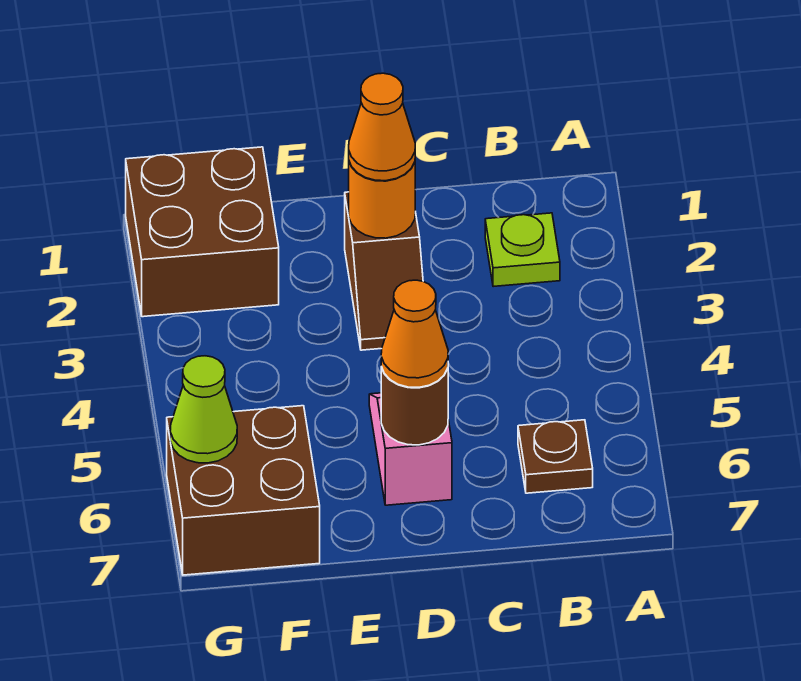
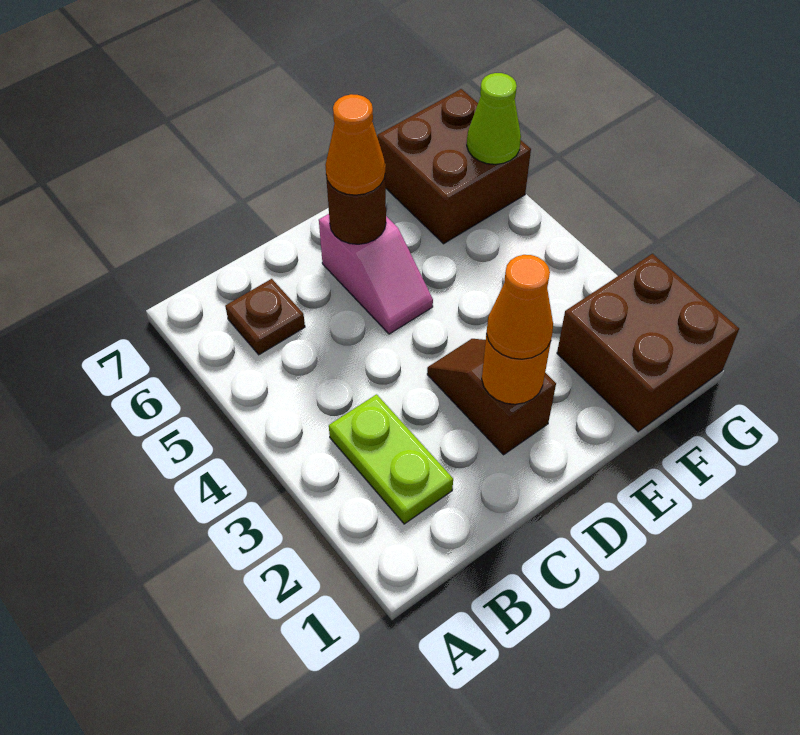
lime 1x1 plate [485,213,560,287] -> lime 1x2 plate [329,394,453,524]

